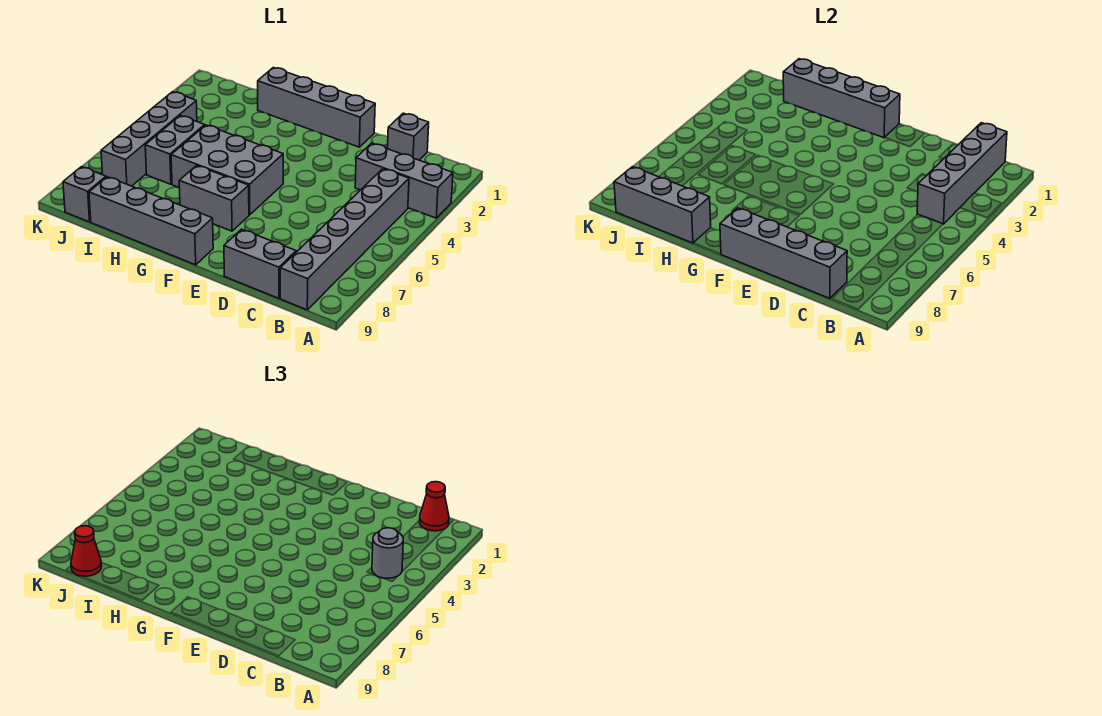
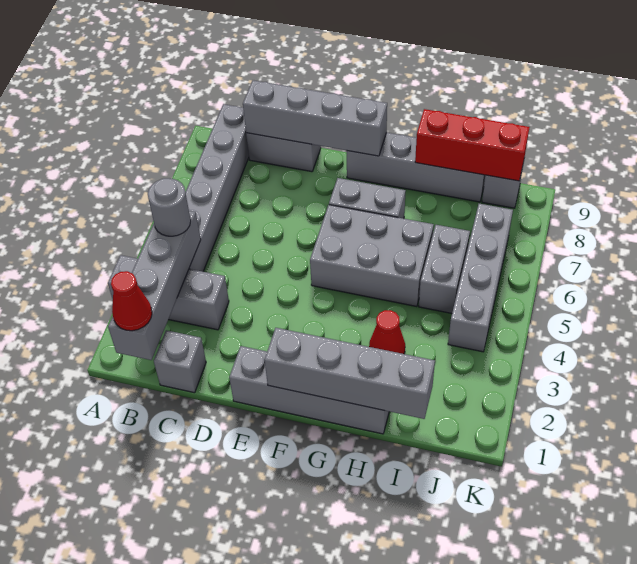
grey 1x3 brick [614,167,711,243] -> red 1x3 brick [415,109,529,181]
red 1x1 cone [71,526,102,576] -> red 1x1 cone moved to [369,310,405,354]

